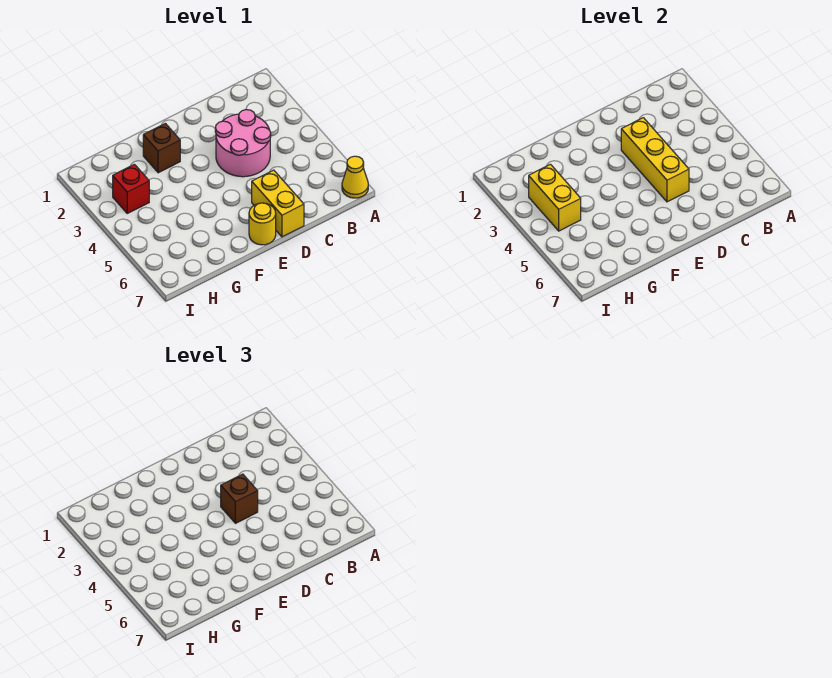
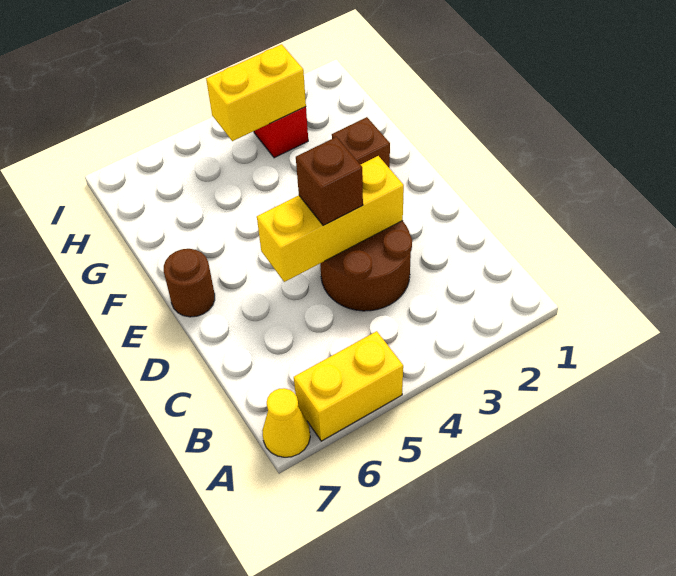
pink 2x2 round brick [215,110,271,177] -> brown 2x2 round brick [320,221,412,311]
yellow 1x2 brick [252,170,304,237] -> yellow 1x2 brick moved to [294,331,403,441]
yellow 1x1 round brick [249,203,276,245] -> brown 1x1 round brick [164,249,215,317]

